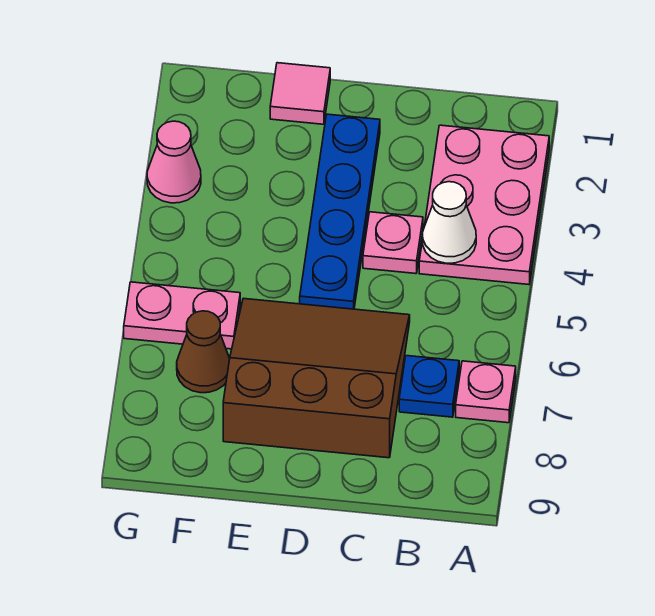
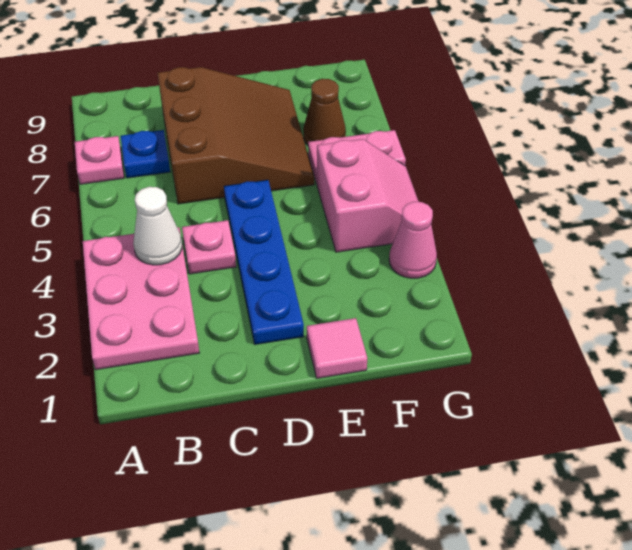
brown 3x3 slope [223,298,410,458] -> brown 3x3 slope turned to [157,67,314,204]
none -> pink 2x2 slope [317,139,419,252]

